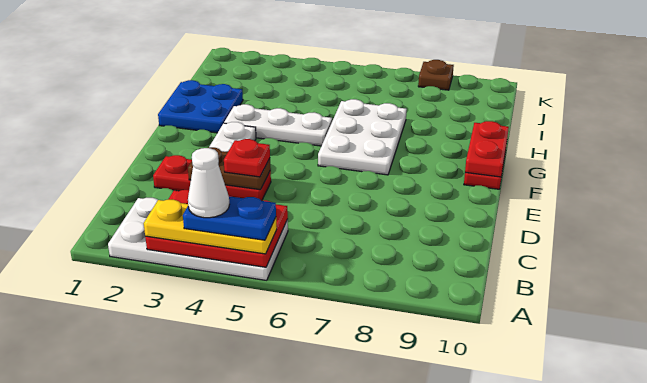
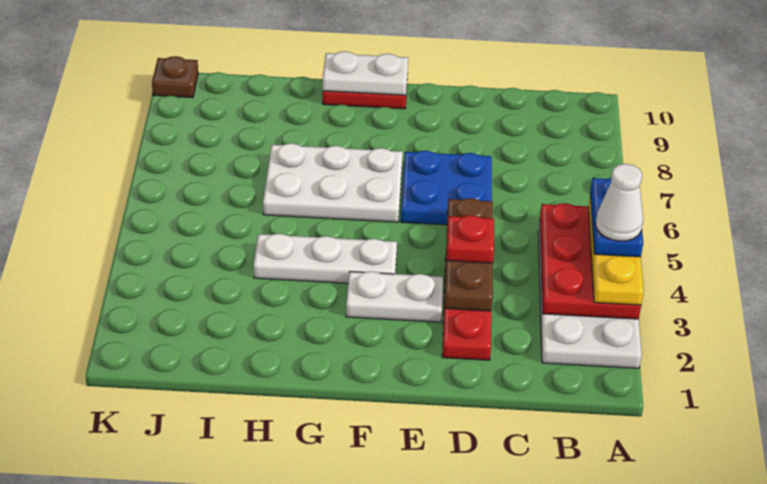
brown 1x2 plate [188,147,271,190] -> brown 1x3 plate [445,198,493,311]
red 1x2 plate [465,121,509,177] -> white 1x2 plate [323,51,408,95]
blue 2x2 plate [158,80,243,133] -> blue 2x2 plate moved to [401,151,492,225]
white 1x3 plate [224,104,332,146] -> white 1x3 plate turned to [254,234,397,283]
brown 1x1 plate [418,60,454,90] -> brown 1x1 plate moved to [152,56,198,98]

